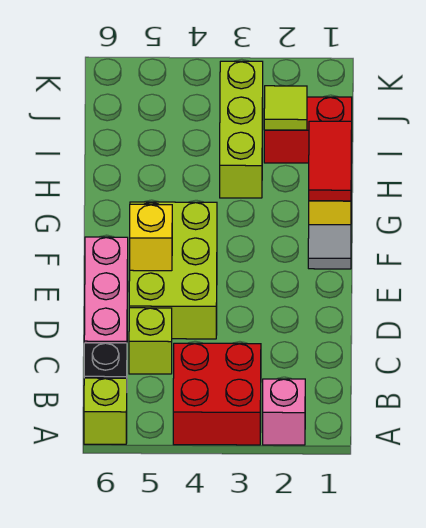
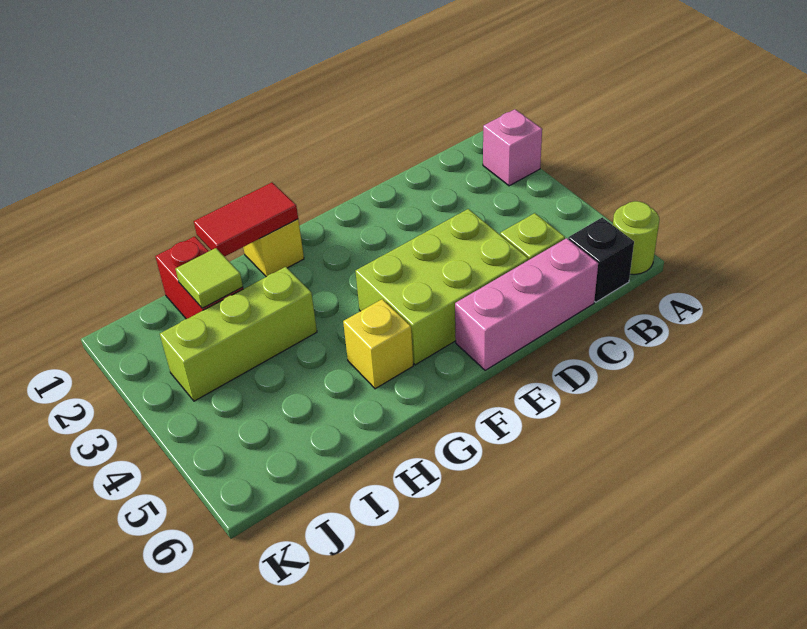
red 2x2 brick [173,343,261,445] -> none
lime 1x1 brick [84,378,127,444] -> lime 1x1 round brick [613,201,659,275]
yellow 1x1 brick [130,204,172,271] -> yellow 1x1 brick moved to [343,299,413,389]
grey 1x1 tile [308,225,351,269] -> none

